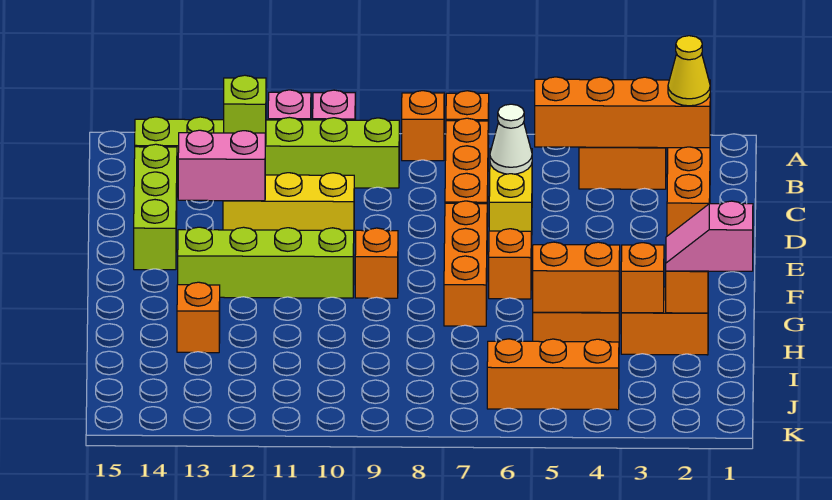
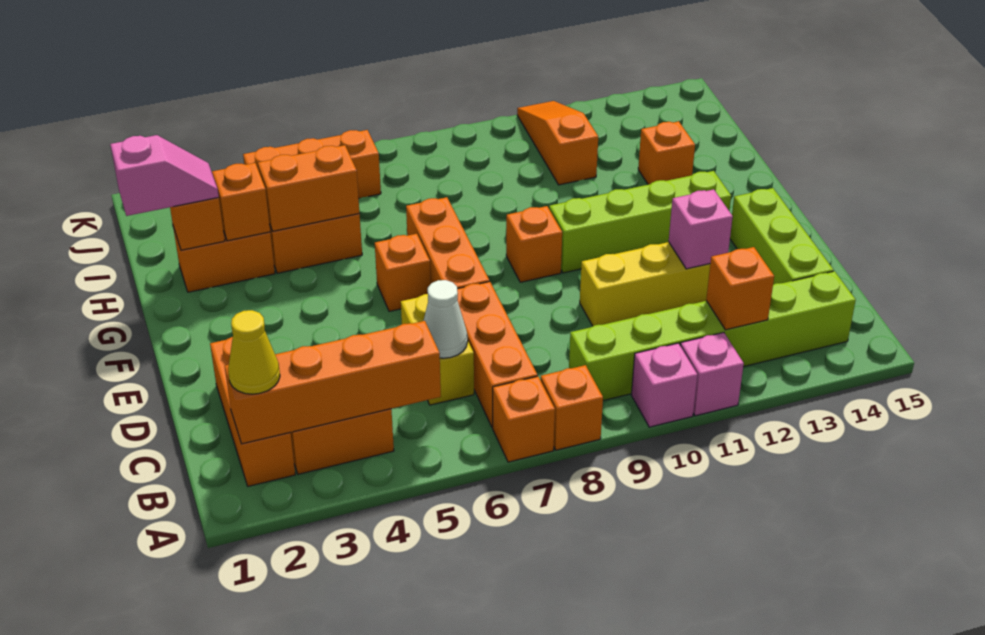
lime 1x1 brick [224,75,266,145] -> orange 1x1 brick [706,247,774,330]
pink 1x2 brick [178,130,265,201] -> pink 1x1 brick [669,189,733,269]
none -> orange 1x3 slope [517,101,598,185]

